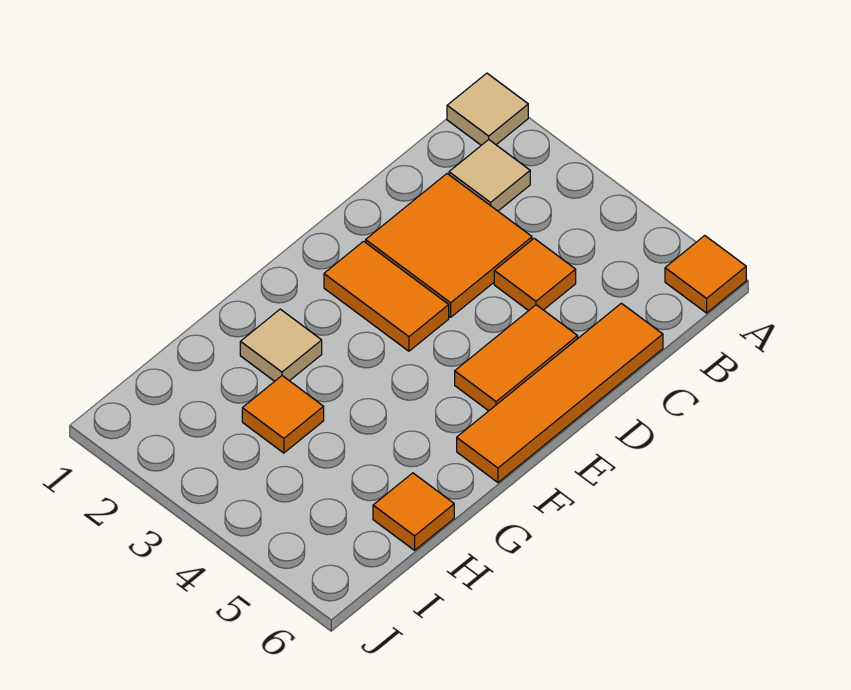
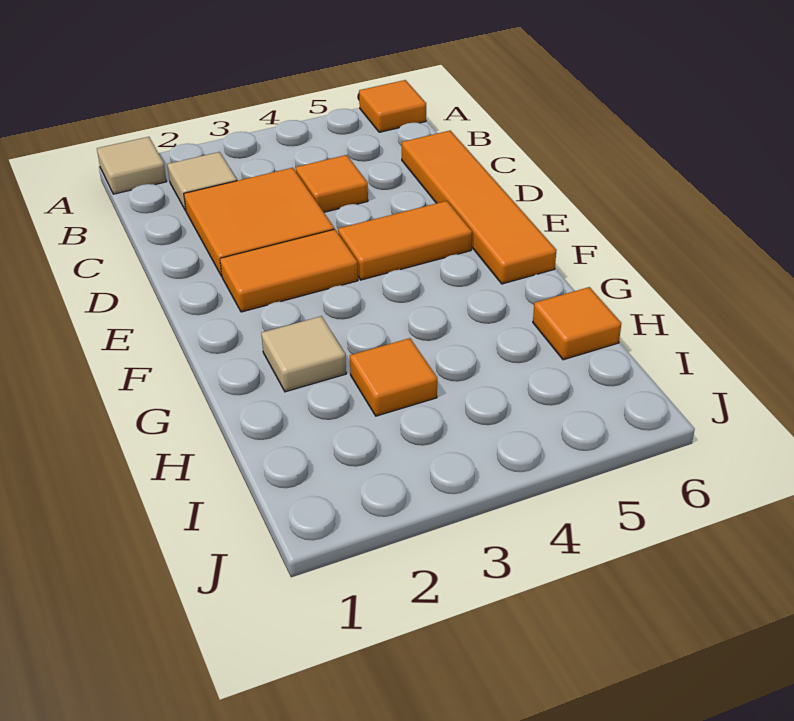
orange 1x2 tile [455,305,578,411] -> orange 1x2 tile turned to [338,201,472,280]

